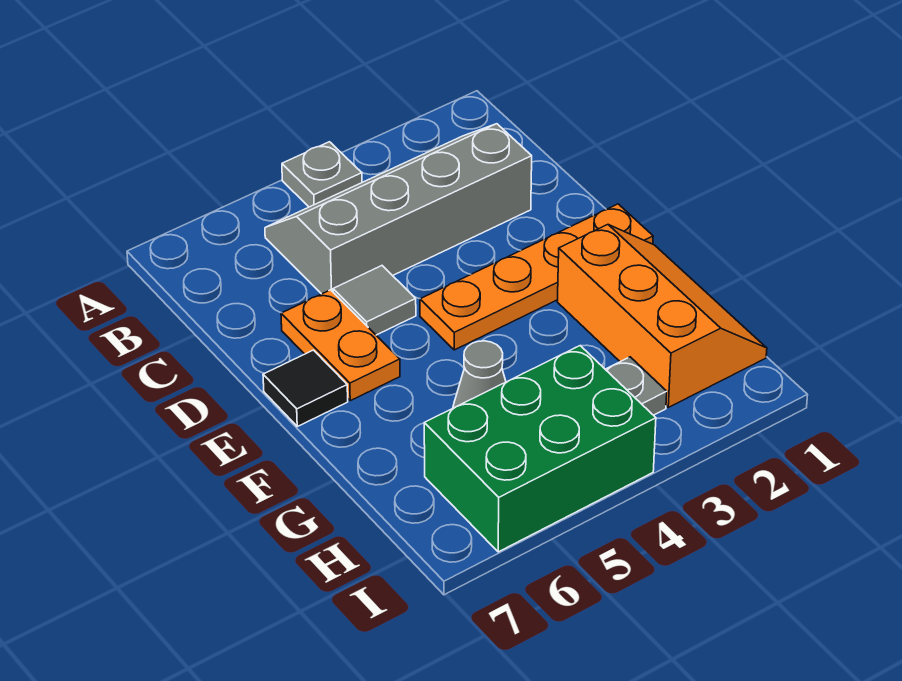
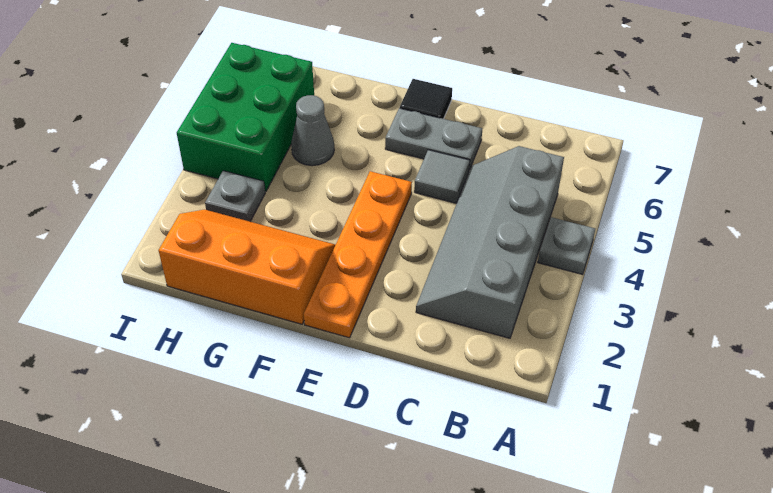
grey 2x4 slope [265,124,532,294] -> grey 2x4 slope turned to [416,146,564,338]
orange 1x2 plate [281,290,400,401] -> grey 1x2 plate [385,108,482,170]
orange 2x3 slope [557,225,767,407] -> orange 2x3 slope turned to [159,210,336,324]

